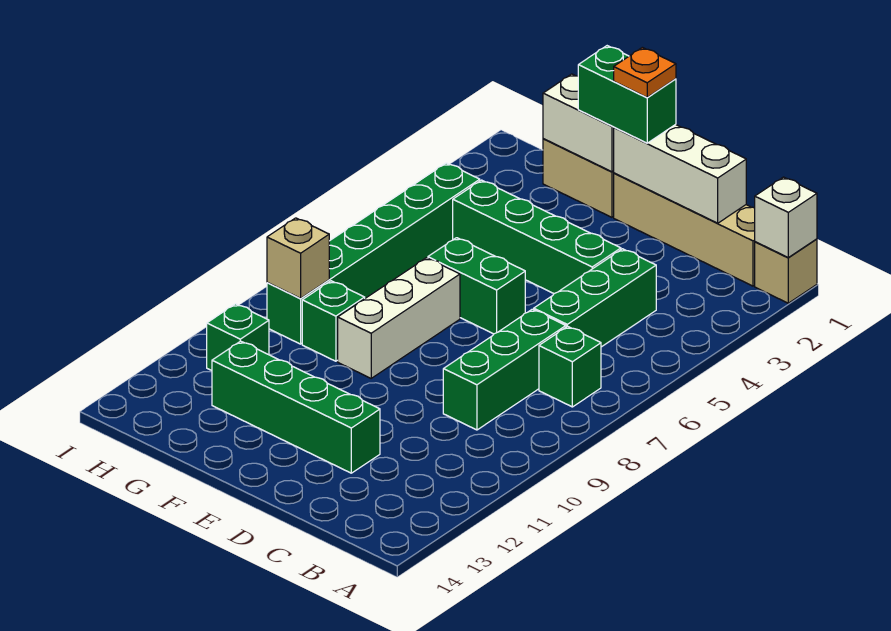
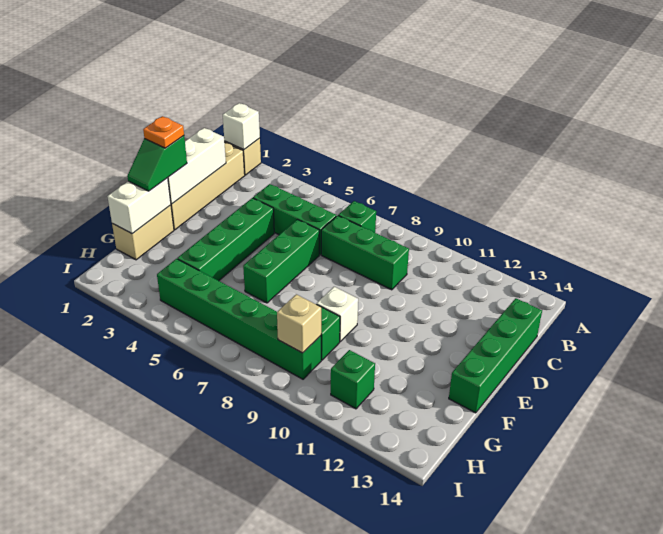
green 1x4 brick [212,341,380,473] -> green 1x4 brick moved to [449,298,542,413]
green 1x2 brick [578,46,676,143] -> green 1x2 slope [127,136,187,191]
green 1x2 brick [428,238,525,334] -> green 1x3 brick [243,219,319,303]
white 1x3 brick [338,258,460,378] -> white 1x1 brick [317,287,358,341]

